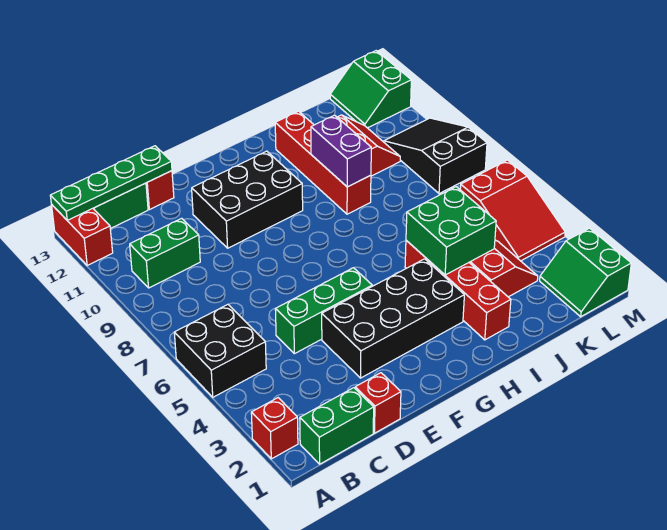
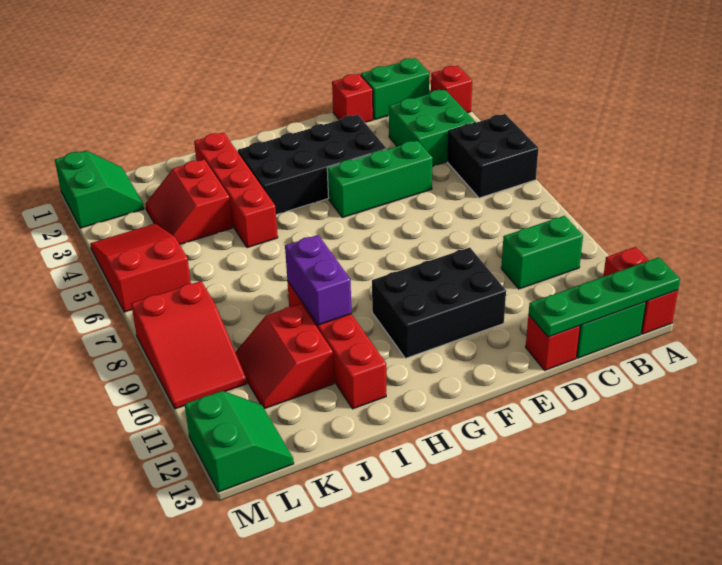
green 2x2 brick [406,187,496,275] -> green 2x2 brick moved to [389,89,476,166]
black 2x3 slope [384,118,487,194] -> red 2x3 slope [131,281,247,409]

